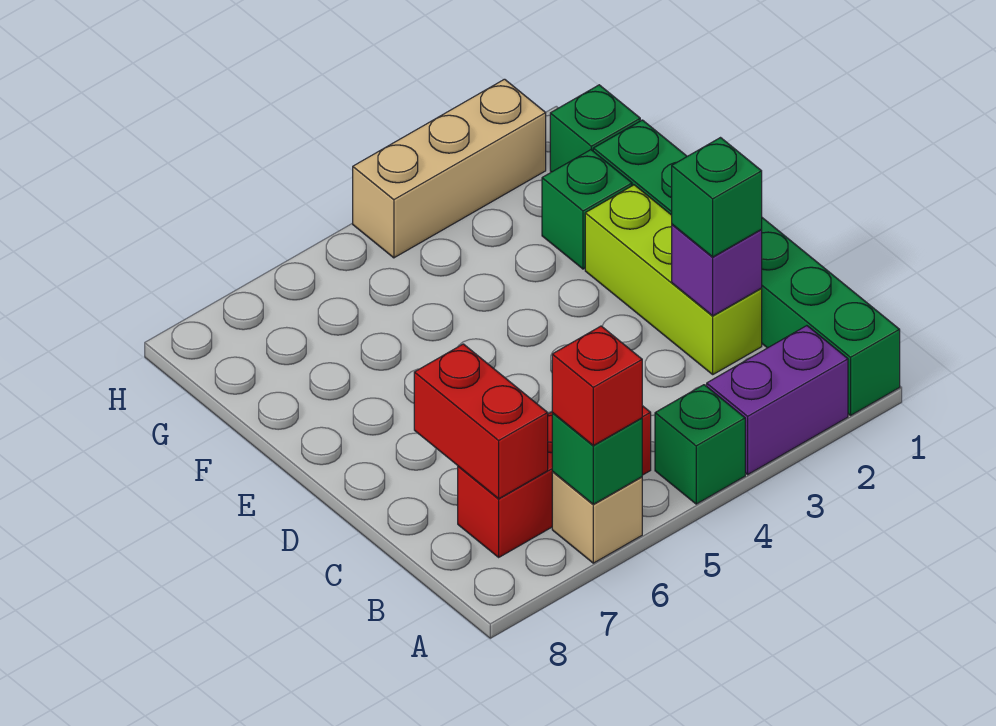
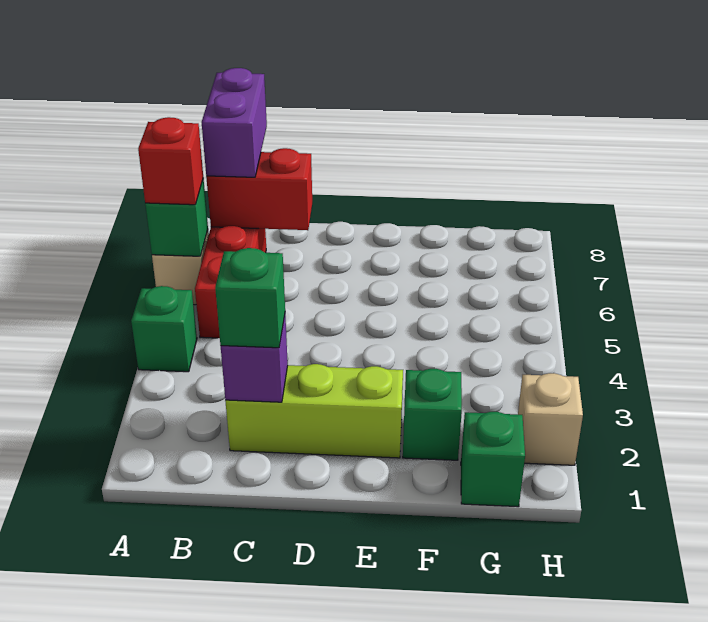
green 1x6 brick [593,120,900,415] -> none
purple 1x2 brick [707,326,848,474] -> purple 1x2 brick moved to [202,68,267,177]
tan 1x3 brick [353,79,546,258] -> tan 1x1 brick [518,373,583,465]

